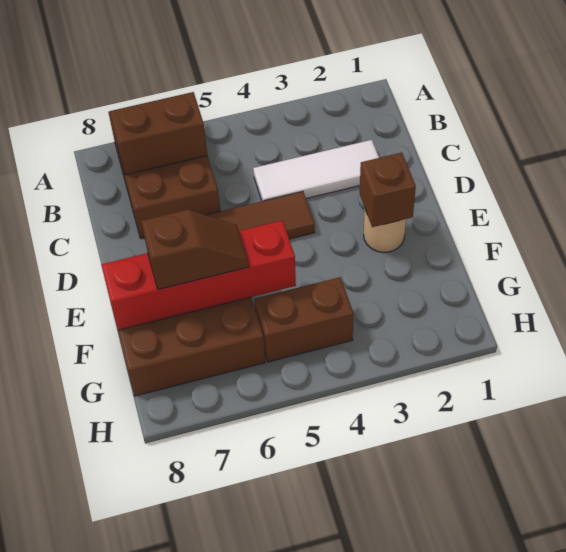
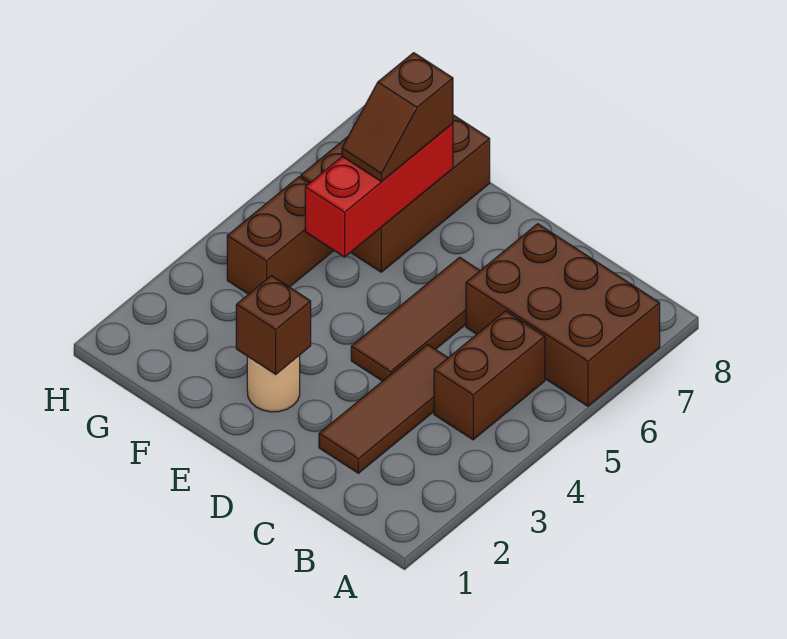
brown 1x2 brick [110,92,207,175] -> brown 1x2 brick moved to [434,311,545,440]
white 1x3 tile [253,140,379,201] -> brown 1x3 tile [319,345,448,473]
red 1x4 brick [101,220,296,330] -> red 1x3 brick [305,123,453,257]

